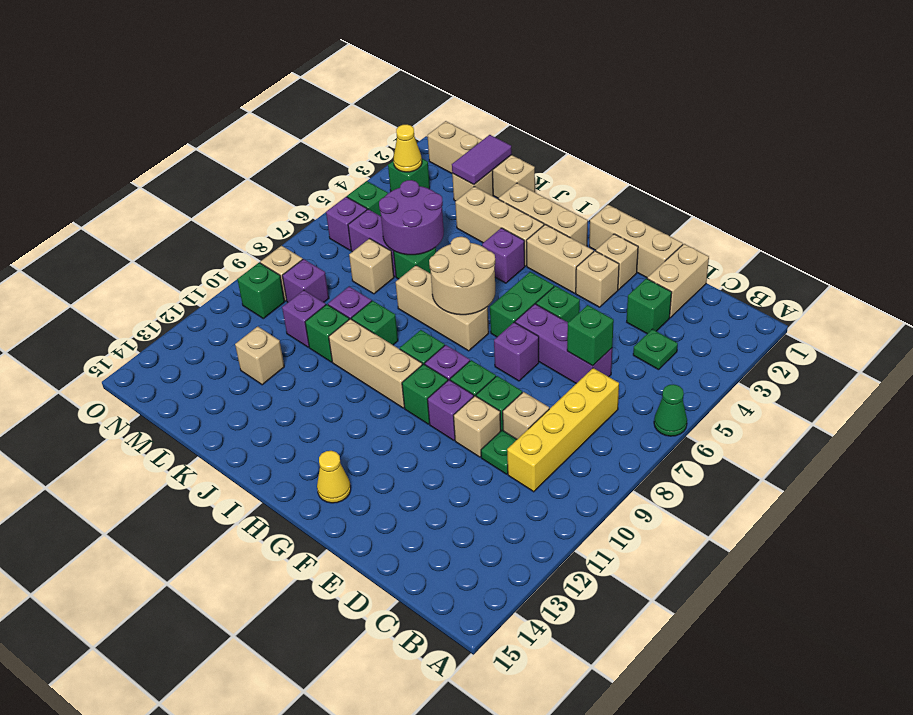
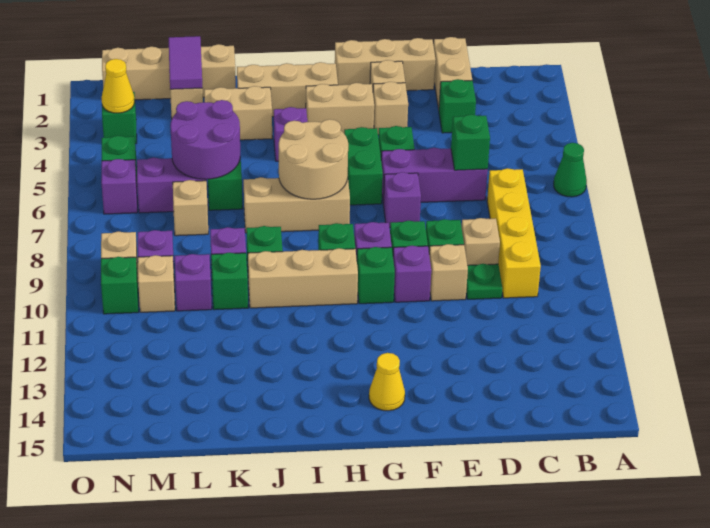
green 1x1 plate [633,329,678,370] -> none
tan 1x3 brick [455,186,544,266] -> tan 1x2 brick [204,86,272,140]
tan 1x1 brick [235,326,284,385] -> tan 1x1 brick moved to [138,255,175,312]

